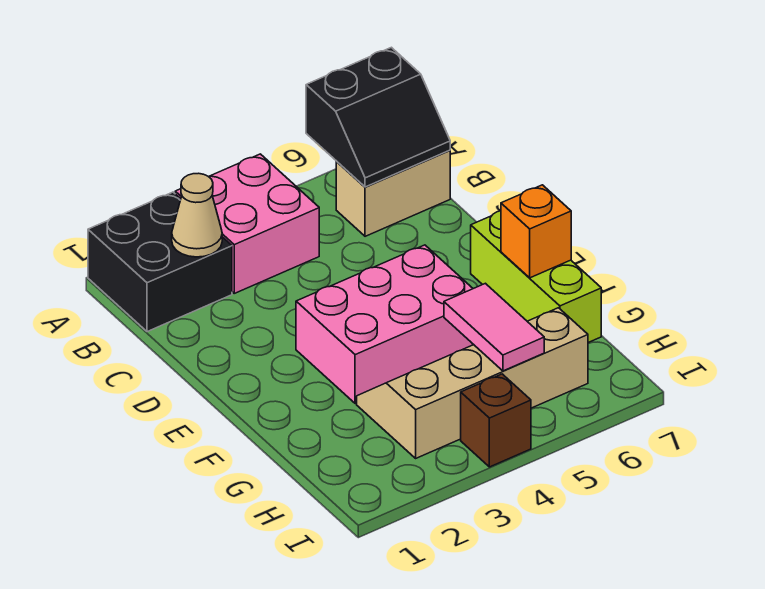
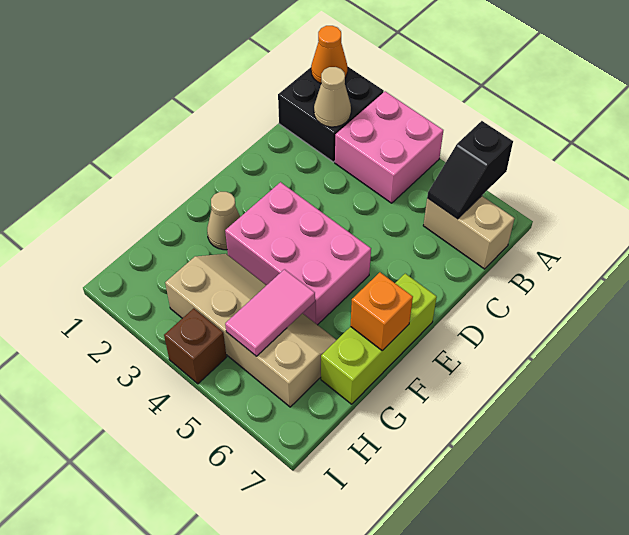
none -> orange 1x1 cone [311,26,347,83]
black 2x2 slope [306,47,450,187] -> black 1x2 slope [427,121,513,219]
none -> tan 1x1 cone [207,192,240,250]

